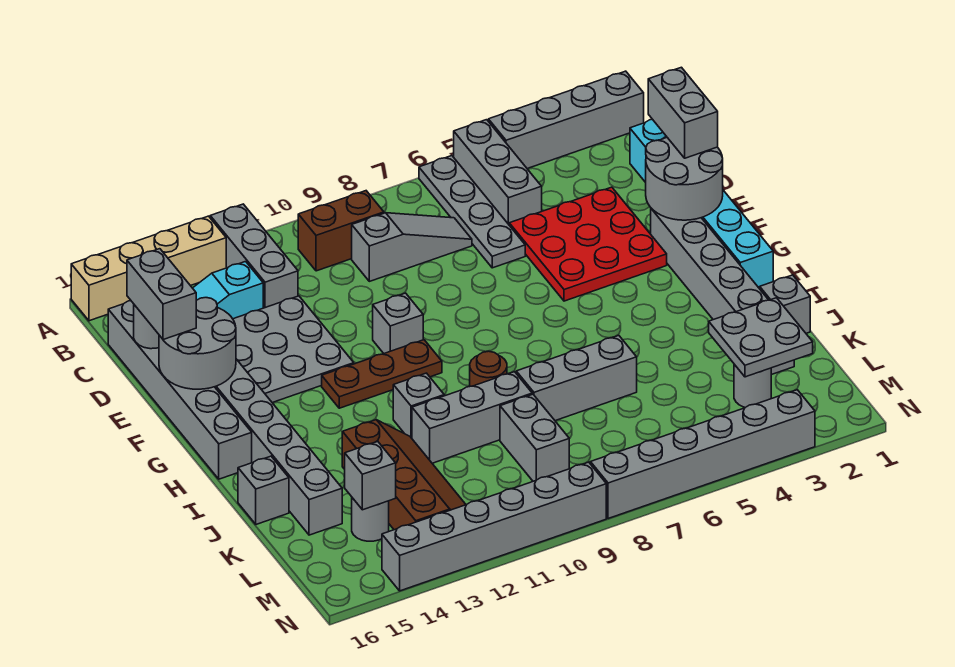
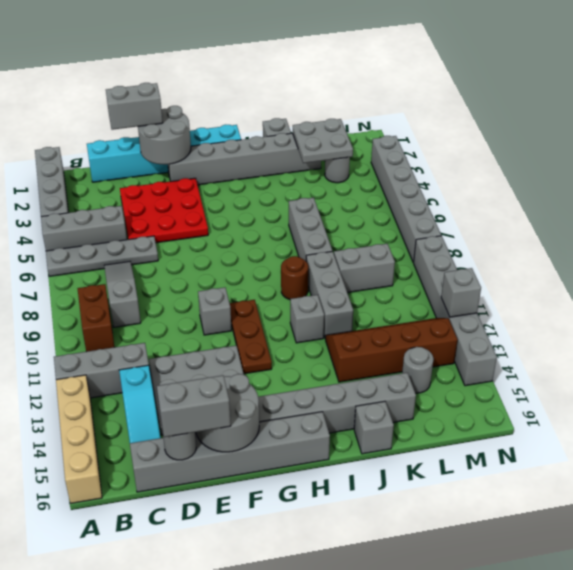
grey 1x1 brick [345,441,396,510] -> grey 1x1 brick moved to [441,268,481,317]

